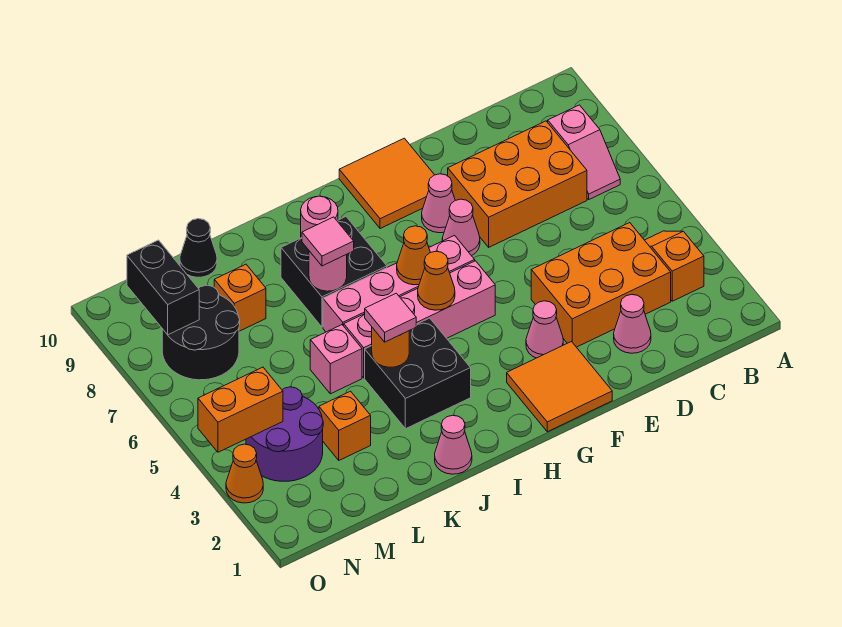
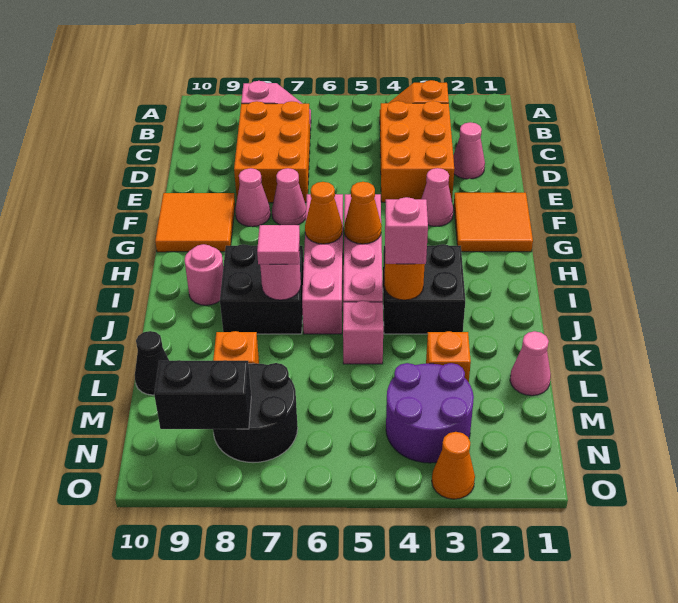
pink 1x1 cone [435,415,472,474] -> pink 1x1 cone moved to [510,331,551,396]
pink 1x1 tile [365,293,416,342] -> pink 1x1 brick [385,197,428,264]
orange 1x2 brick [198,367,283,452] -> none

